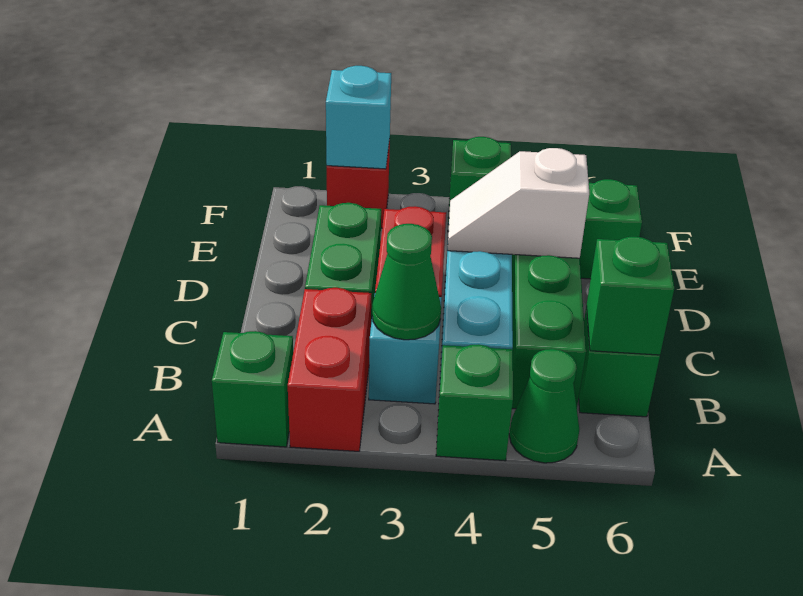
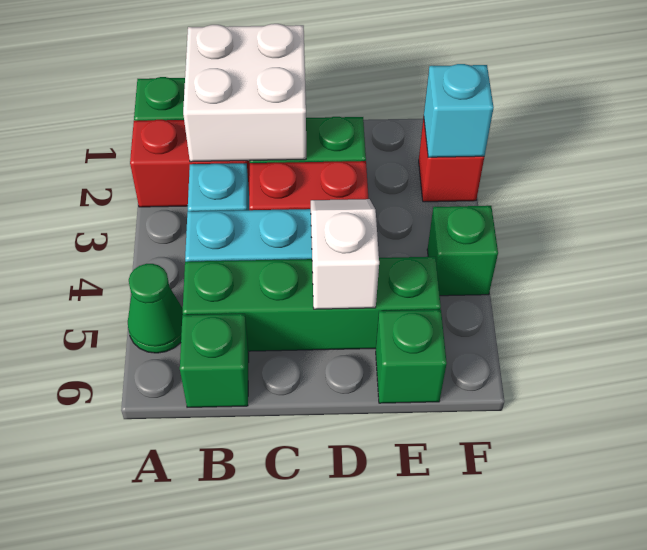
green 1x1 brick [436,344,513,461] -> none
none -> white 2x2 brick [183,24,306,162]
green 1x1 cone [372,224,441,340] -> none
green 1x1 brick [586,237,674,355] -> none

